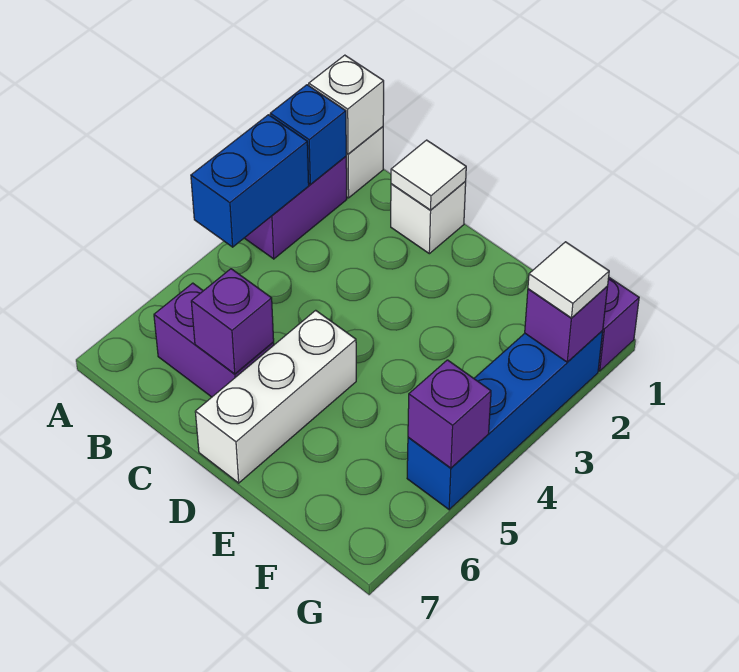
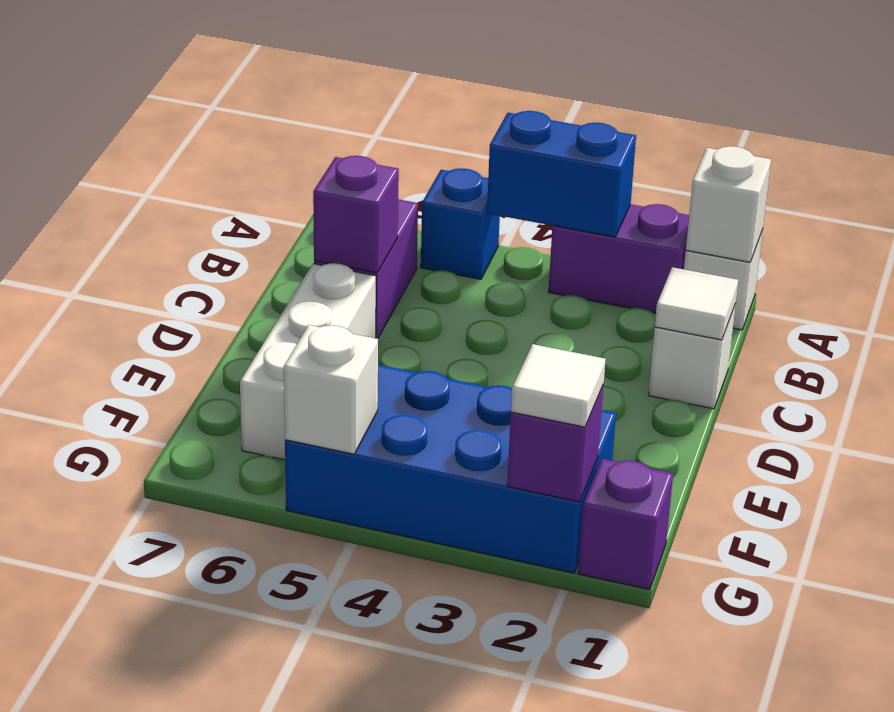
blue 1x1 brick [270,85,346,184] -> blue 1x1 brick moved to [421,168,500,279]
white 1x3 brick [195,310,356,483] -> white 1x3 brick turned to [240,263,376,460]
blue 1x4 brick [407,330,603,510] -> blue 2x4 brick [285,365,616,573]
purple 1x1 brick [408,360,491,468] -> white 1x1 brick [284,325,378,454]

